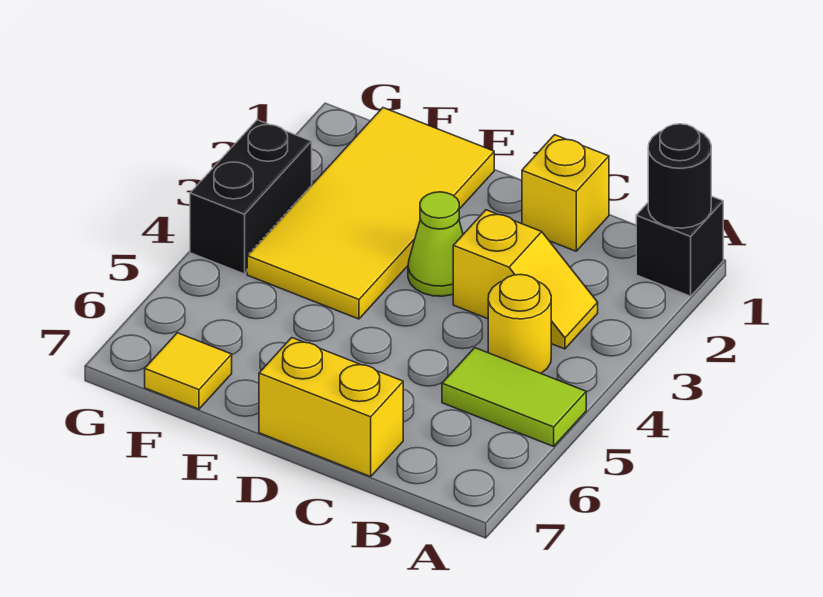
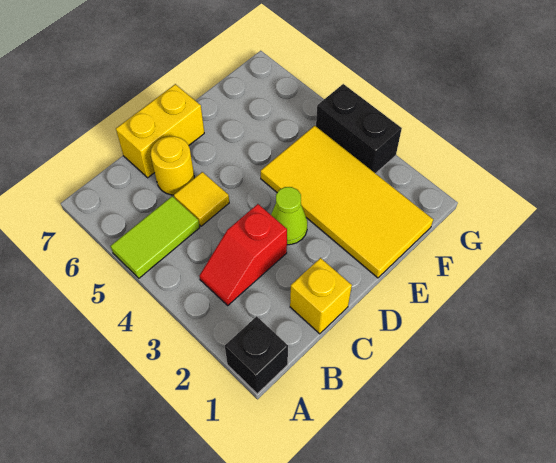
black 1x1 round brick [648,124,711,228] -> none
yellow 1x2 slope [453,210,598,349] -> red 1x2 slope [199,204,287,305]
yellow 1x1 round brick [488,275,551,373] -> yellow 1x1 round brick moved to [151,136,194,195]
yellow 1x1 tile [145,333,232,409] -> yellow 1x1 tile moved to [174,172,229,226]

